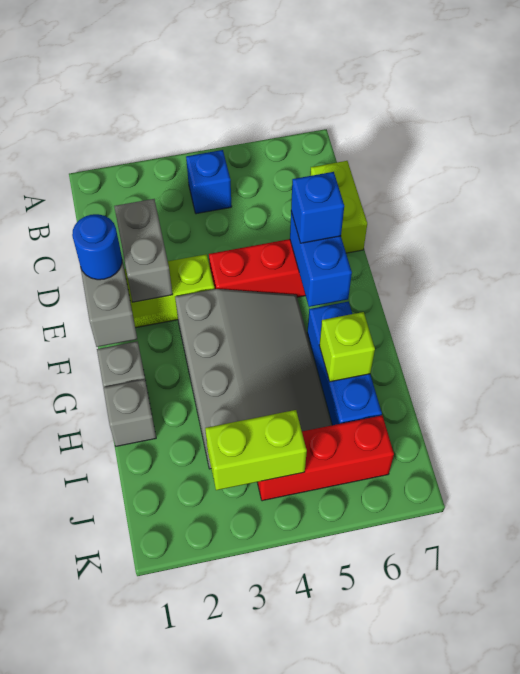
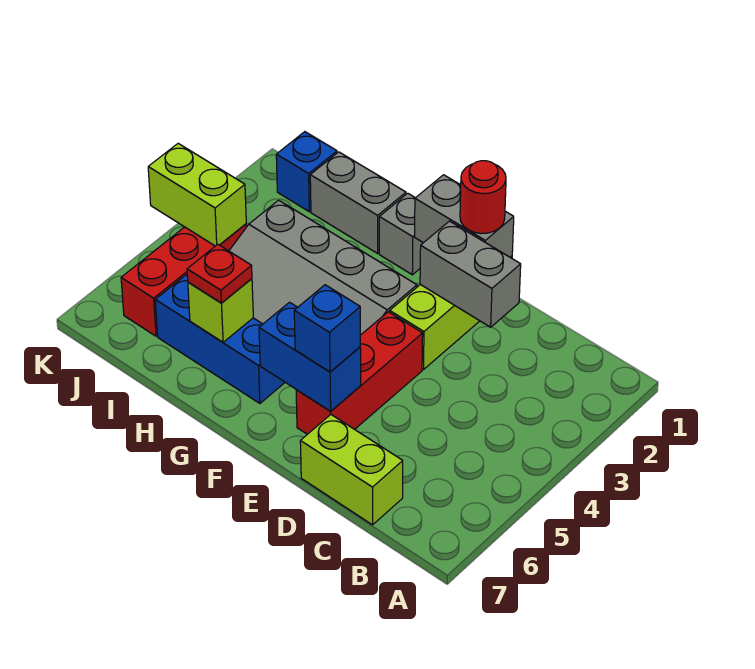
blue 1x1 brick [186,150,232,214] -> blue 1x1 brick moved to [276,132,337,212]
blue 1x1 round brick [72,214,122,280] -> red 1x1 round brick [460,161,506,234]
grey 1x1 brick [103,379,156,446] -> grey 1x2 brick [310,152,406,253]
none -> red 1x1 plate [187,244,252,303]
lime 1x2 brick [205,410,307,490] -> lime 1x2 brick turned to [148,143,246,246]

